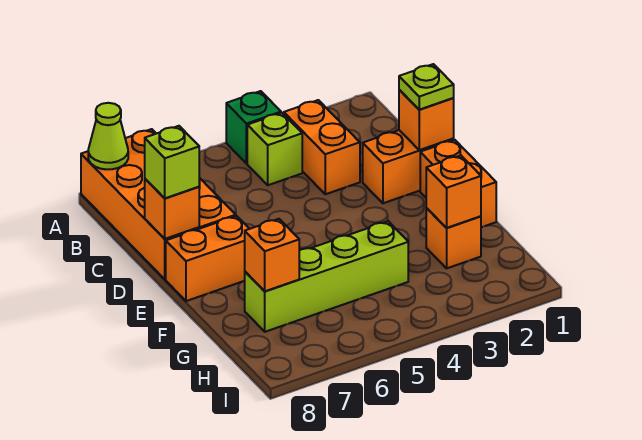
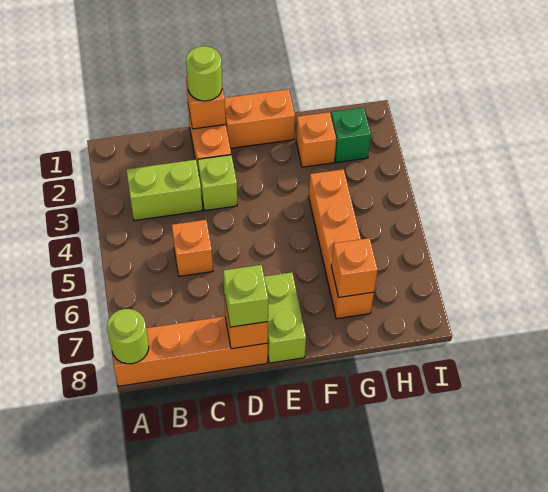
green 1x1 brick [226,91,281,164] -> green 1x1 brick moved to [331,108,371,163]
orange 2x4 brick [81,129,236,279] -> orange 1x4 brick [112,316,268,386]
lime 1x1 cone [88,103,128,169] -> lime 1x1 round brick [107,309,149,364]
orange 1x2 brick [284,100,360,194] -> lime 1x2 brick [126,160,202,221]
lime 1x1 brick [247,113,302,185] -> lime 1x1 brick moved to [198,155,237,211]
lime 1x1 plate [399,64,454,110] -> lime 1x1 round brick [186,46,222,101]
orange 1x2 brick [166,216,249,301] -> lime 1x2 brick [264,272,306,363]
orange 1x1 brick [426,155,481,228] -> orange 1x1 brick moved to [172,220,213,276]
lime 1x4 brick [245,221,408,332] -> orange 1x4 brick [309,169,374,319]

